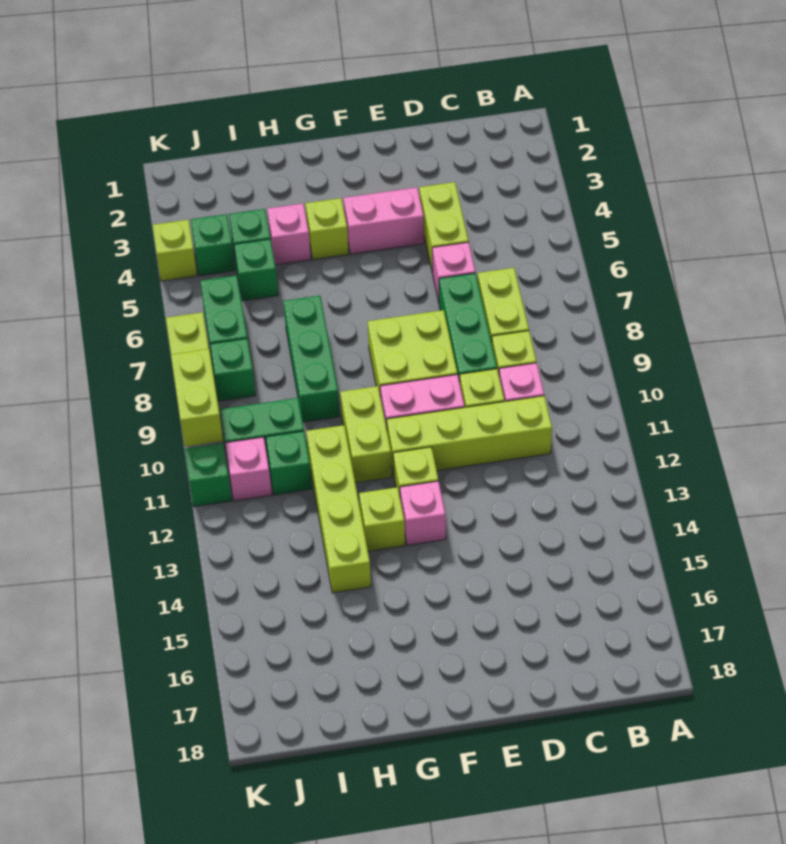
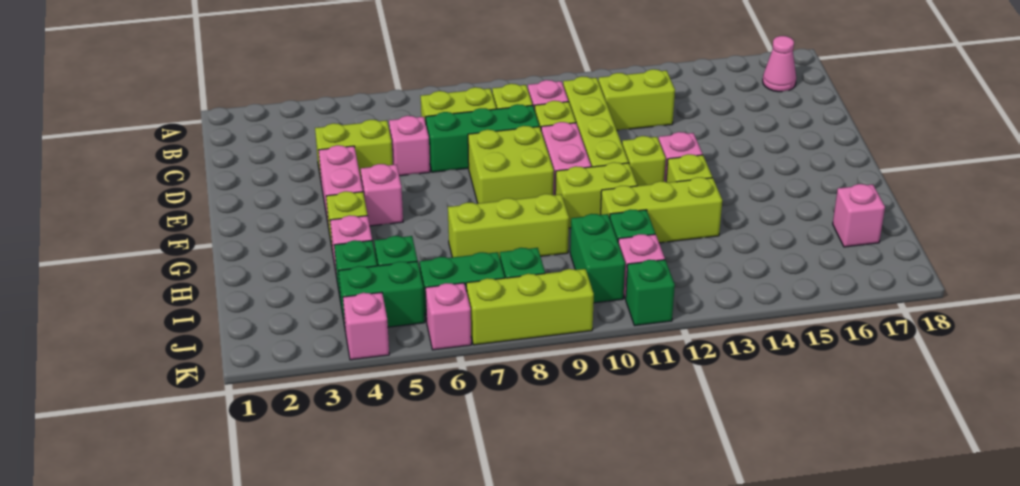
none -> pink 1x1 cone [763,36,796,92]
none -> pink 1x1 brick [361,164,403,226]
green 1x3 brick [283,296,340,422] -> lime 1x3 brick [448,194,569,258]
lime 1x4 brick [306,425,371,593] -> lime 1x3 brick [601,177,722,243]
none -> pink 1x1 brick [833,184,885,247]
green 1x1 brick [191,214,235,276] -> green 1x2 brick [339,261,425,327]
lime 1x1 brick [152,220,197,281] -> pink 1x1 brick [343,292,389,360]
none -> pink 1x1 brick [425,283,471,350]
lime 1x2 brick [171,349,223,447] -> lime 1x2 brick moved to [598,69,675,130]

